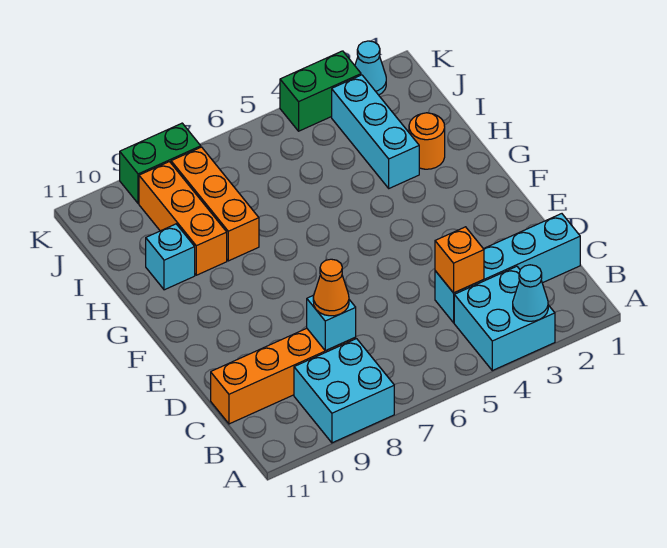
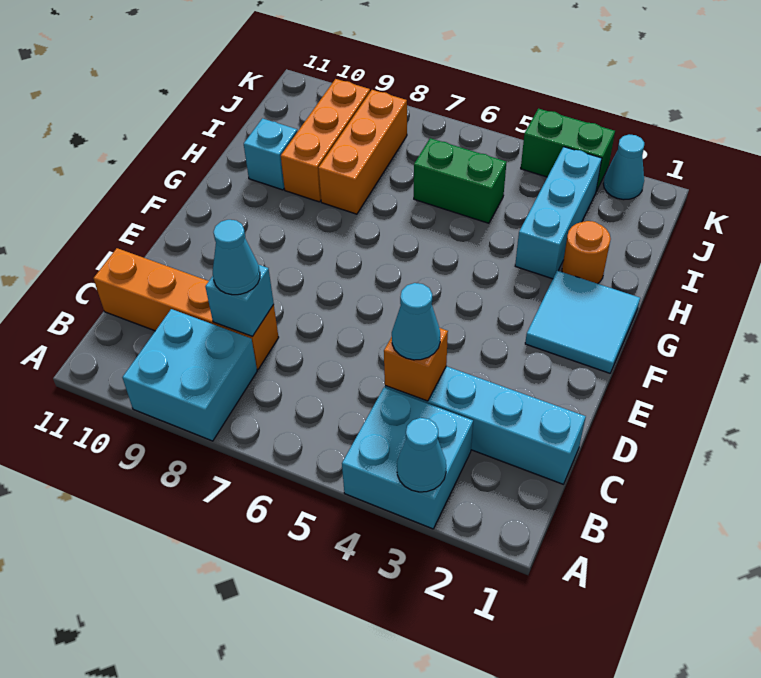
none -> cyan 1x1 cone [392,283,440,360]
orange 1x1 cone [313,259,349,316] -> cyan 1x1 cone [213,220,260,295]
none -> cyan 2x2 tile [525,271,640,373]
green 1x2 brick [120,123,201,204] -> green 1x2 brick moved to [414,138,507,223]

